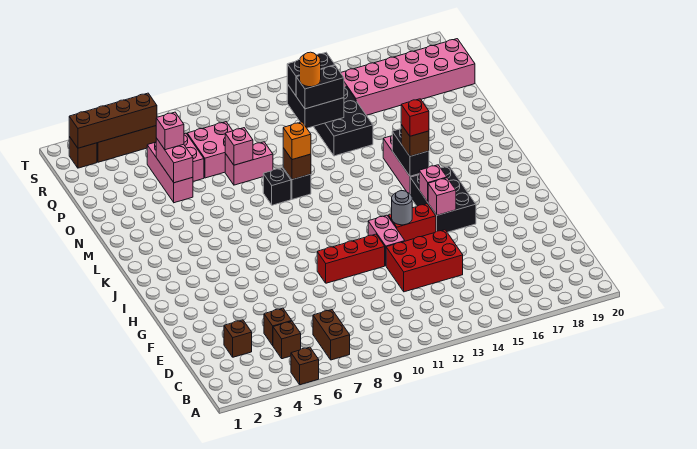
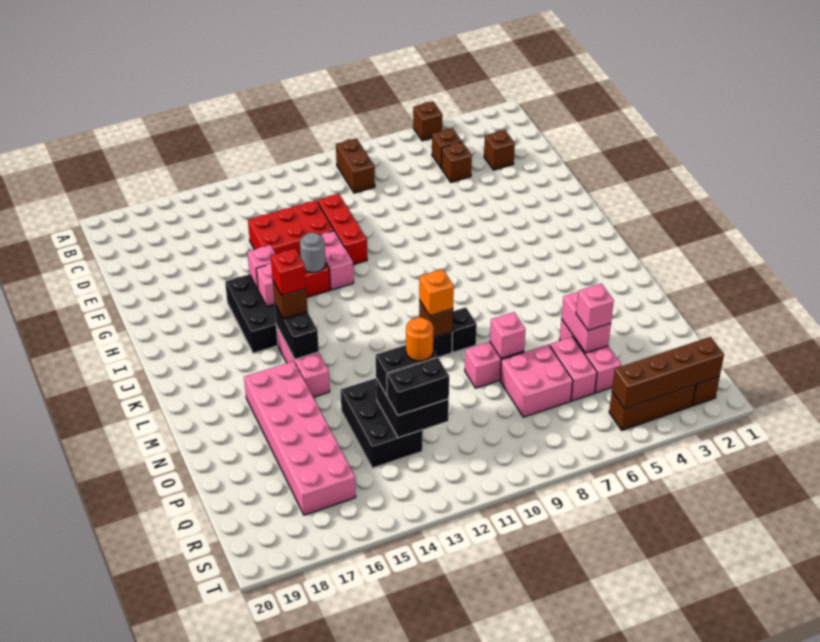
brown 1x2 brick [313,310,350,360] -> brown 1x2 brick moved to [336,138,375,193]
red 1x3 brick [317,234,385,283] -> red 1x3 brick turned to [317,194,367,265]
pink 2x6 brick [341,39,475,115] -> pink 2x6 brick turned to [244,361,356,515]

